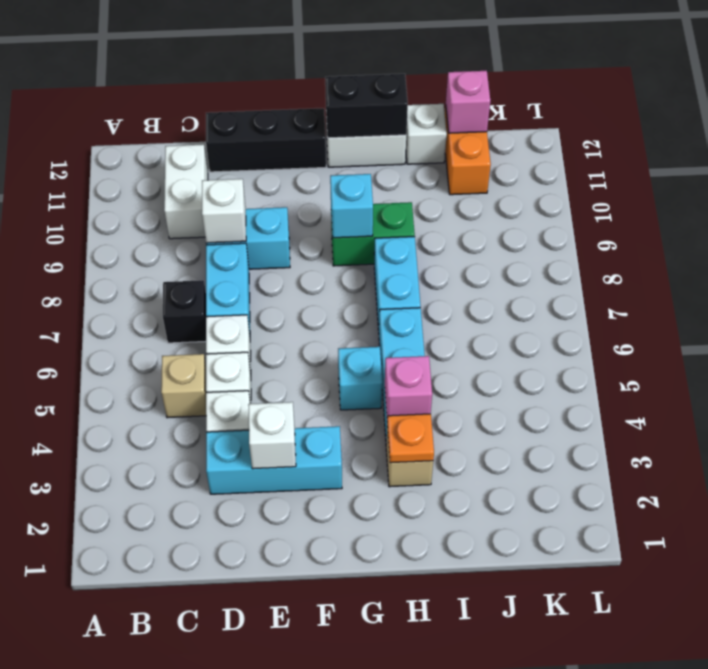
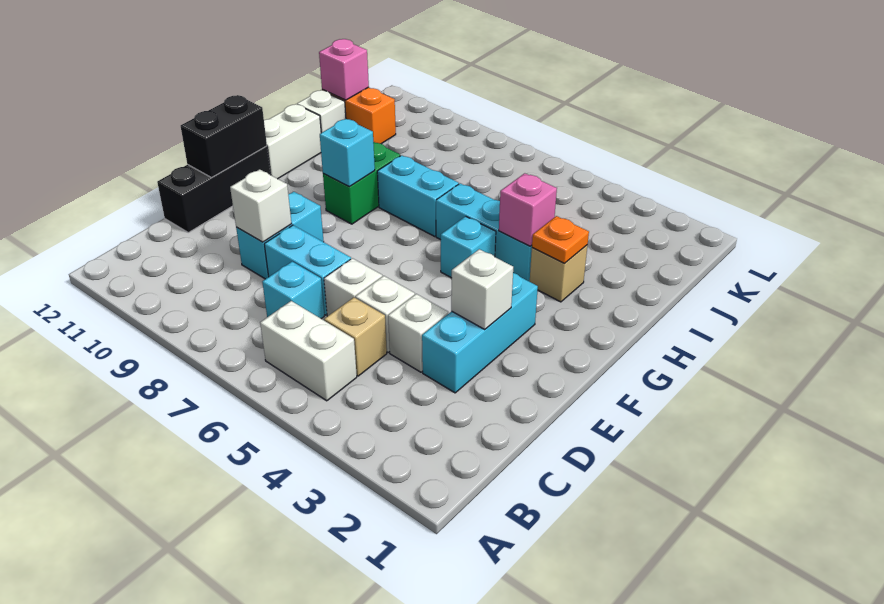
black 1x1 brick [163,280,206,343] -> cyan 1x1 brick [262,262,324,319]
white 1x2 brick [164,144,208,239] -> white 1x2 brick moved to [260,301,357,401]
black 1x2 brick [325,74,408,138] -> black 1x2 brick moved to [181,95,267,177]

